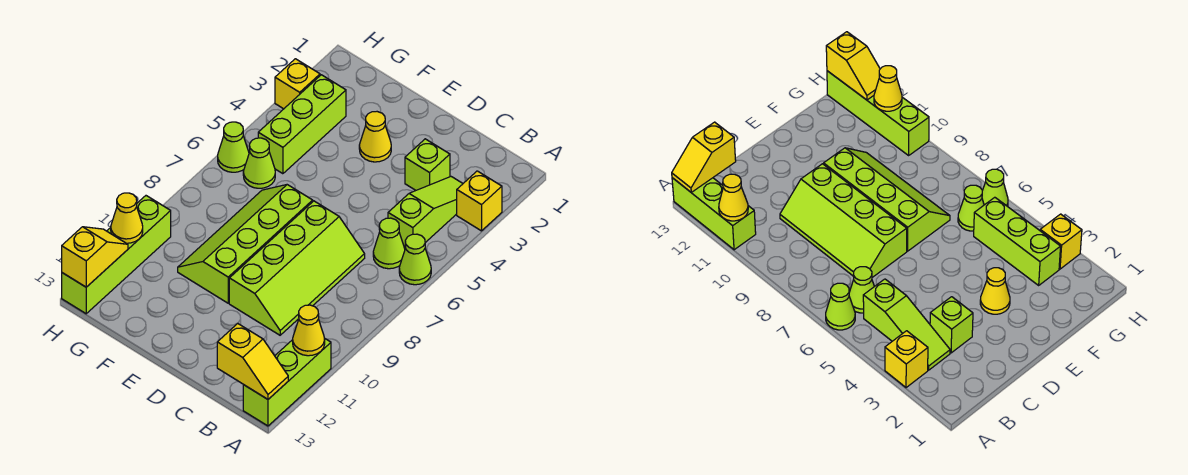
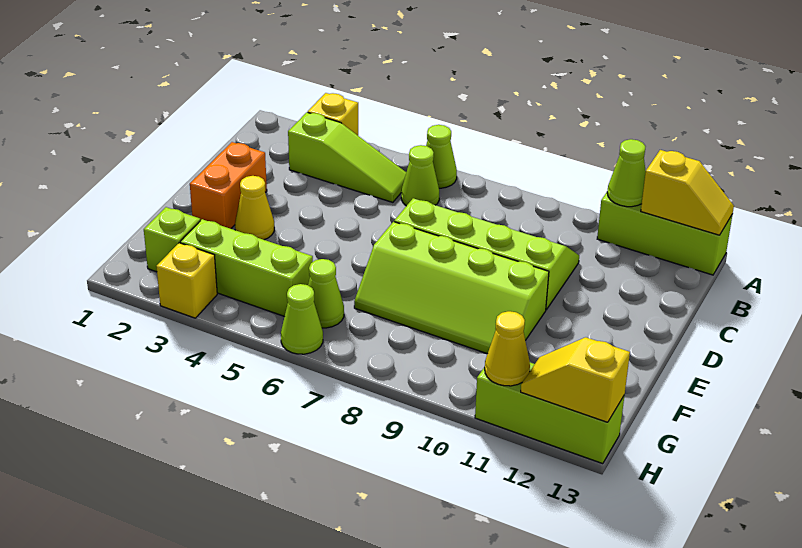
yellow 1x1 cone [293,305,325,356] -> lime 1x1 cone [607,139,646,207]
yellow 1x2 slope [217,324,288,399] -> yellow 1x2 slope turned to [641,150,734,235]
lime 1x3 slope [388,177,463,248] -> lime 1x3 slope turned to [288,112,406,202]
lime 1x1 brick [405,139,450,190] -> lime 1x1 brick moved to [144,207,200,272]
none -> orange 1x2 brick [190,142,267,229]
lime 1x4 brick [62,196,171,314] -> lime 1x3 brick [475,363,625,464]

